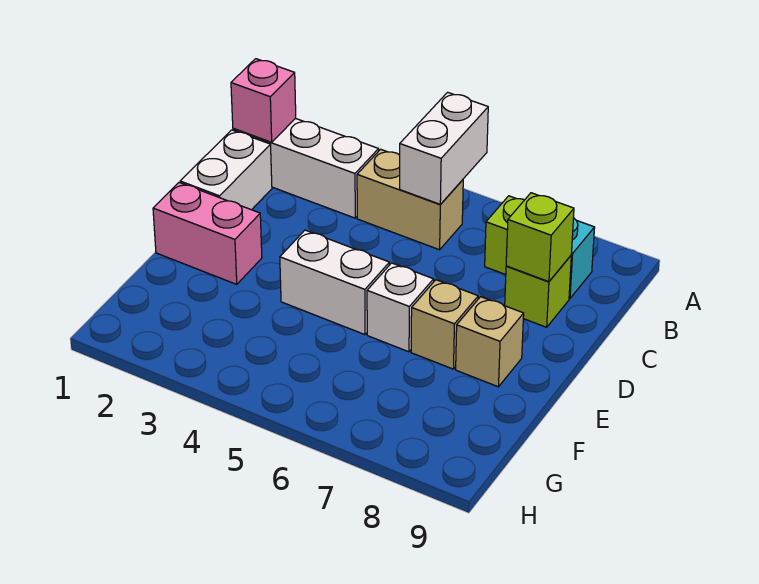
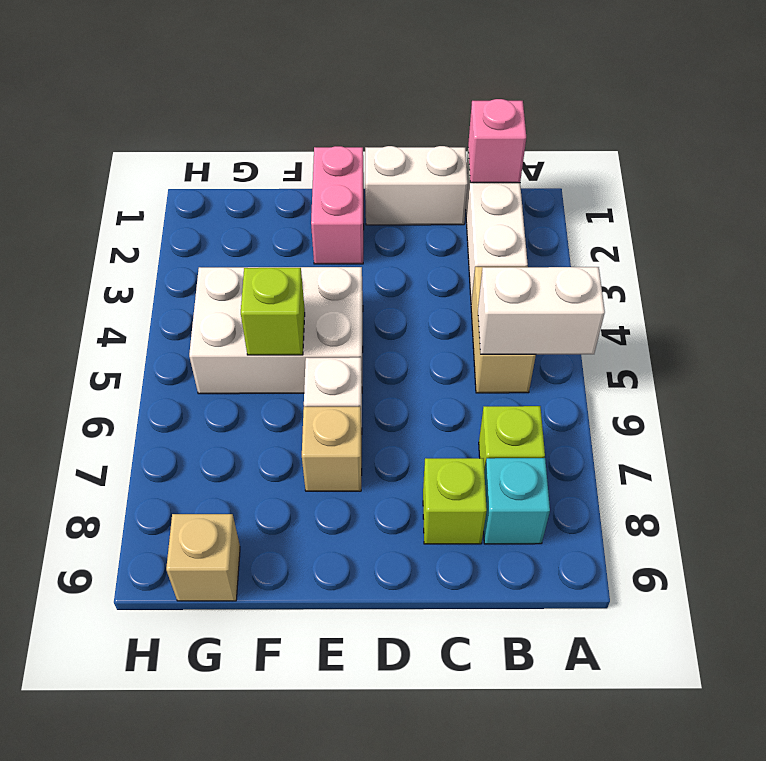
lime 1x1 brick [506,193,574,282] -> lime 1x1 brick moved to [241,268,305,355]
white 1x2 brick [280,230,389,335] -> white 2x3 brick [189,267,363,394]
tan 1x1 brick [456,297,524,387] -> tan 1x1 brick moved to [166,514,240,601]

